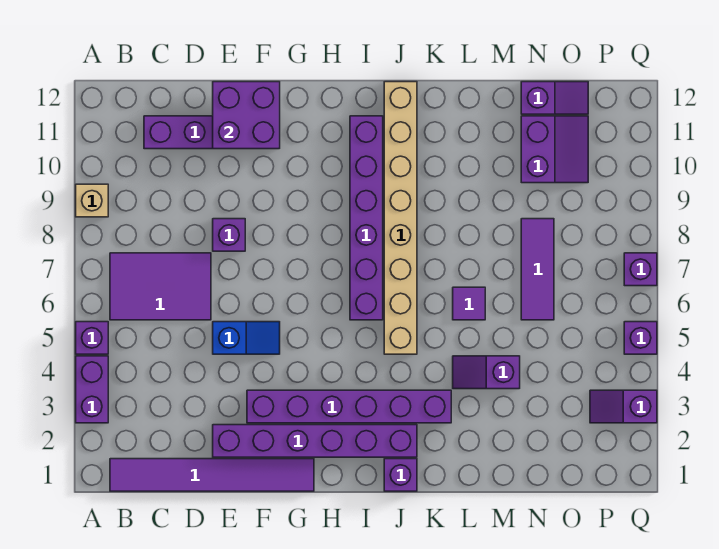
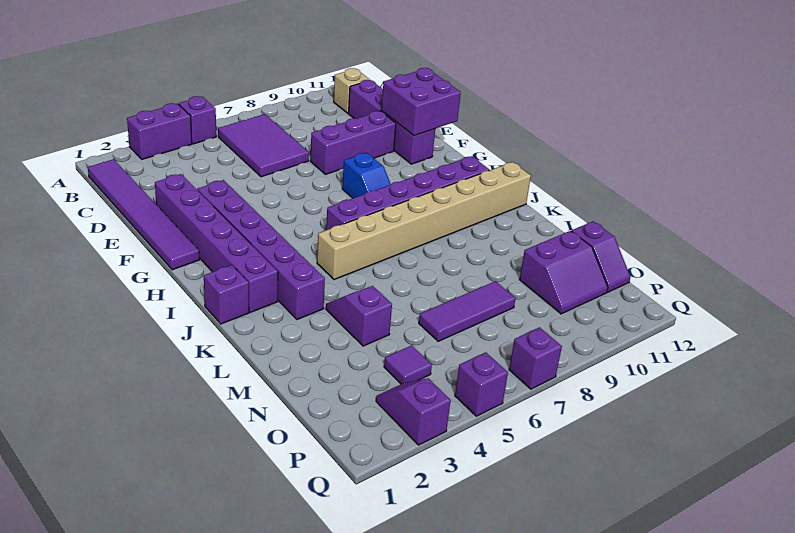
tan 1x1 brick [76,184,108,217] -> tan 1x1 brick moved to [334,68,370,113]
blue 1x2 slope [213,322,280,354] -> blue 1x2 slope moved to [342,153,391,198]
purple 1x1 brick [213,219,245,251] -> purple 1x3 brick [310,111,396,174]
purple 1x1 tile [453,287,485,320] -> purple 1x1 tile moved to [384,345,432,384]

